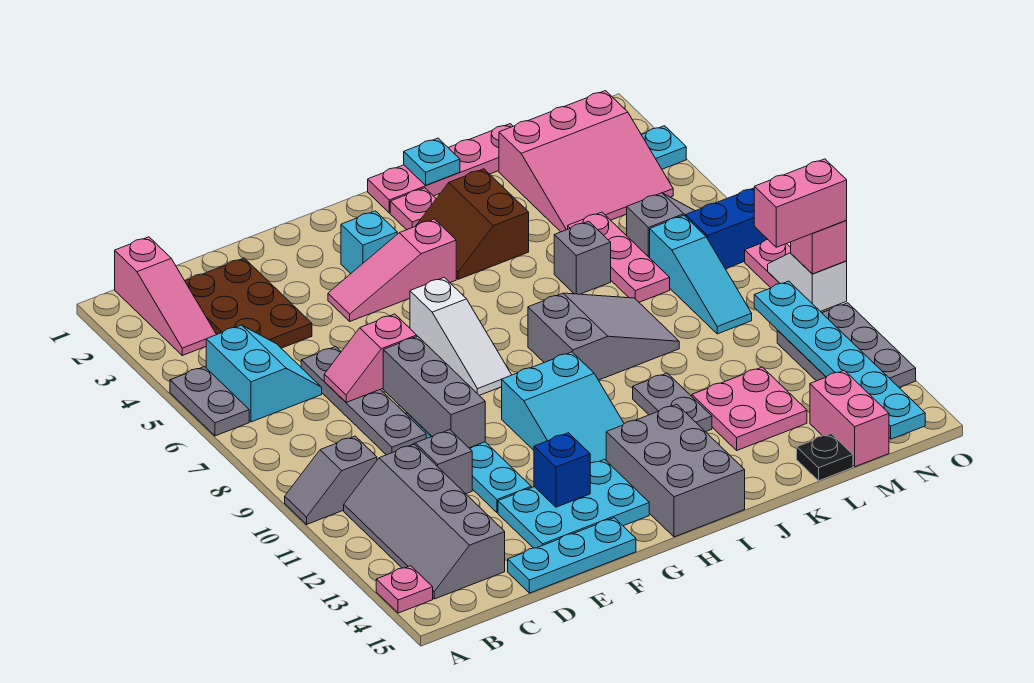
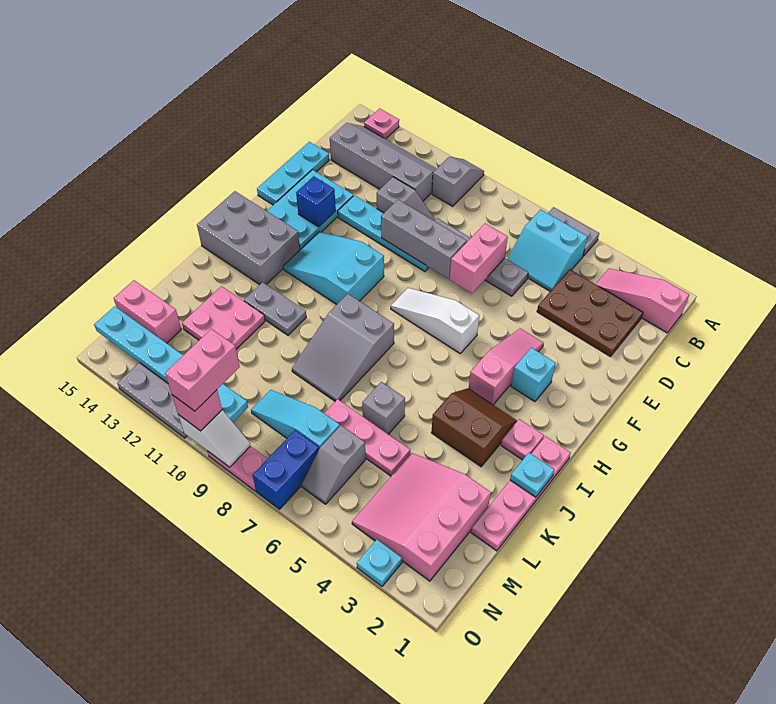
pink 1x2 slope [324,314,417,402] -> pink 1x2 brick [450,223,508,293]
black 1x1 plate [797,434,853,481] -> none

